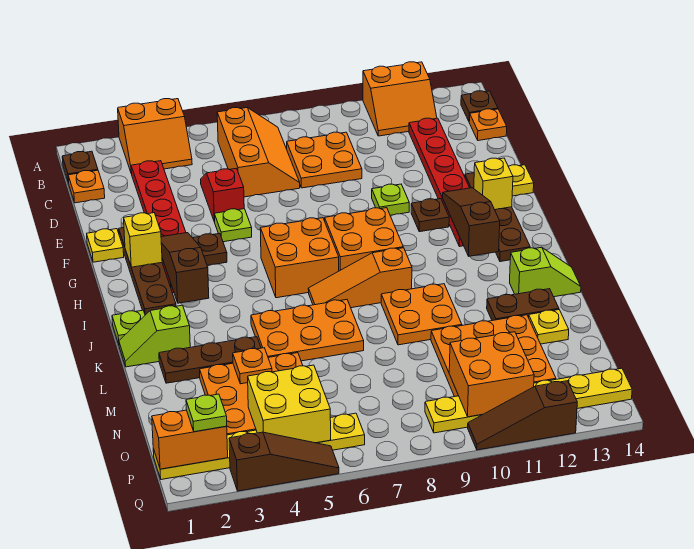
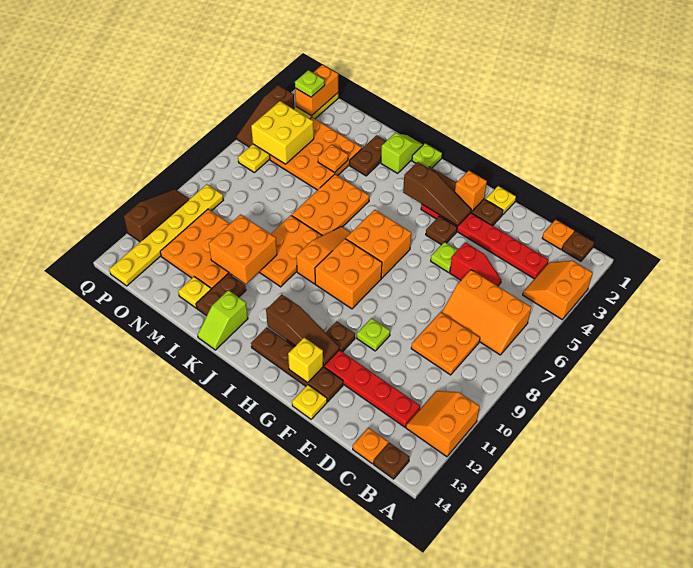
yellow 1x1 brick [124,213,162,267] -> orange 1x1 brick [455,171,487,212]
orange 2x2 plate [381,284,462,345] -> orange 2x3 plate [259,215,322,287]
brown 1x3 plate [159,337,261,383] -> brown 1x2 plate [350,135,386,176]
orange 2x2 brick [449,332,534,417] -> orange 2x2 brick moved to [209,215,277,284]

